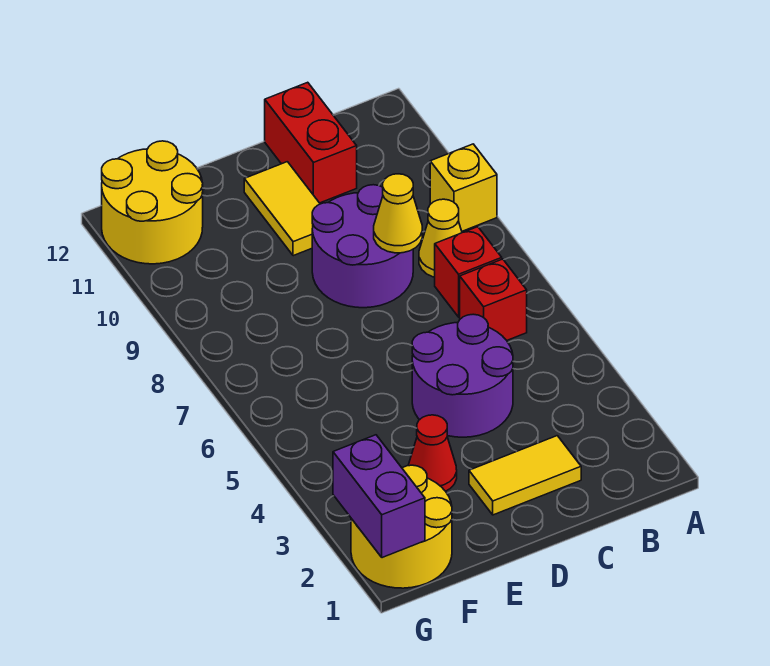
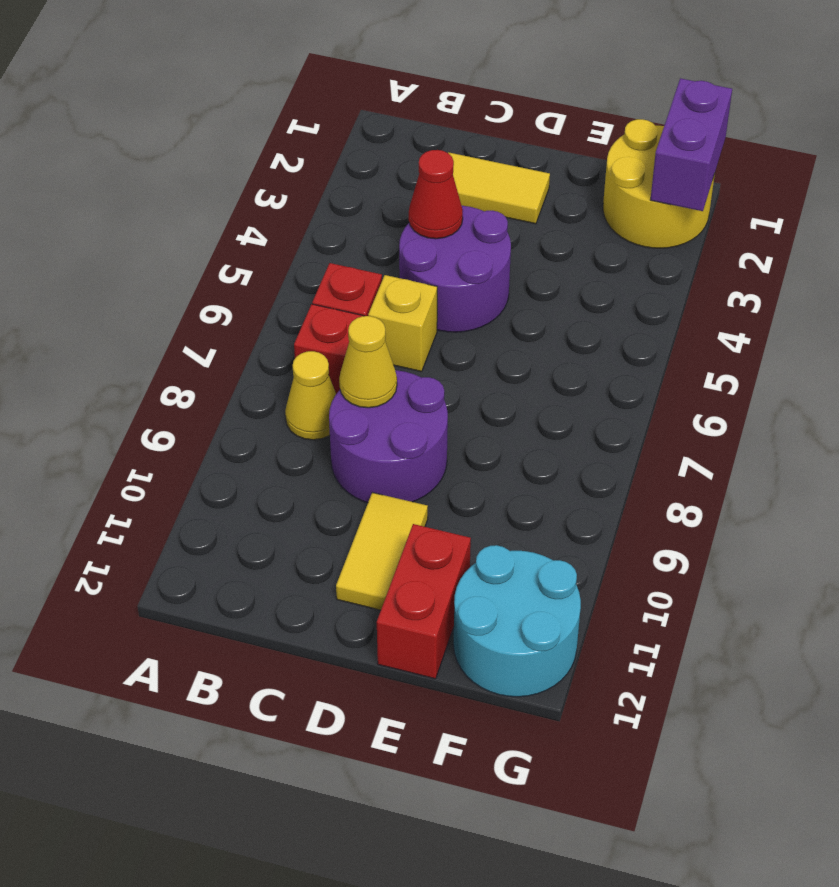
yellow 1x1 brick [430,144,497,231] -> yellow 1x1 brick moved to [368,275,437,372]
red 1x2 brick [265,82,357,203] -> red 1x2 brick moved to [377,524,471,679]
red 1x1 cone [408,415,457,491] -> red 1x1 cone moved to [409,150,463,239]
yellow 2x2 round brick [102,141,203,264] -> cyan 2x2 round brick [454,545,581,697]

